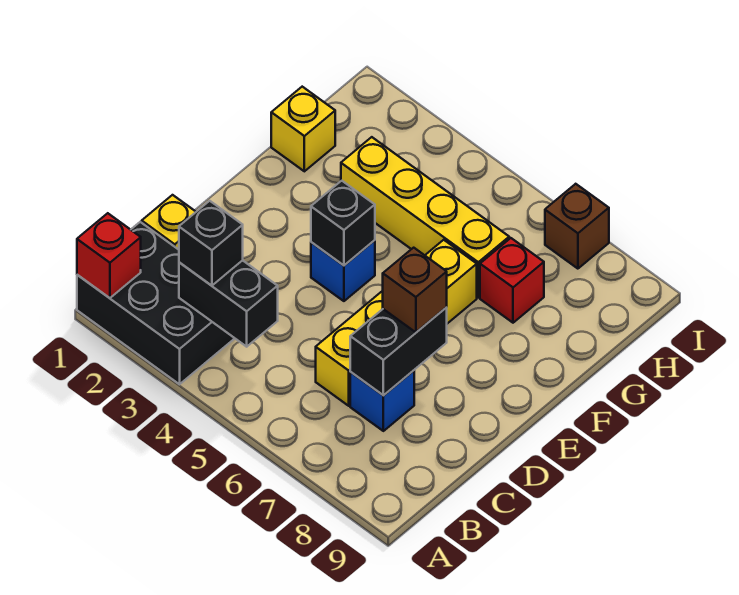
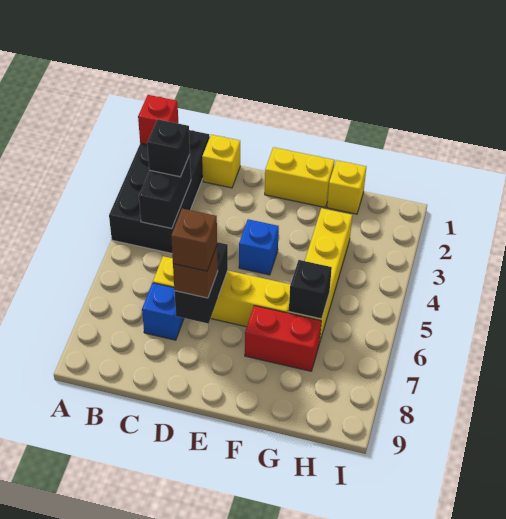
black 2x3 brick [77,222,235,384] -> black 2x4 brick [109,130,210,253]
black 1x2 brick [350,307,447,396] -> black 1x2 brick turned to [175,242,228,324]
none -> yellow 1x2 brick [265,147,335,207]
black 1x1 brick [311,181,375,265] -> black 1x1 brick moved to [289,260,332,319]
red 1x1 brick [480,238,544,323] -> red 1x2 brick [245,306,321,371]
brown 1x1 brick [545,184,609,269] -> brown 1x1 brick moved to [171,209,217,271]

